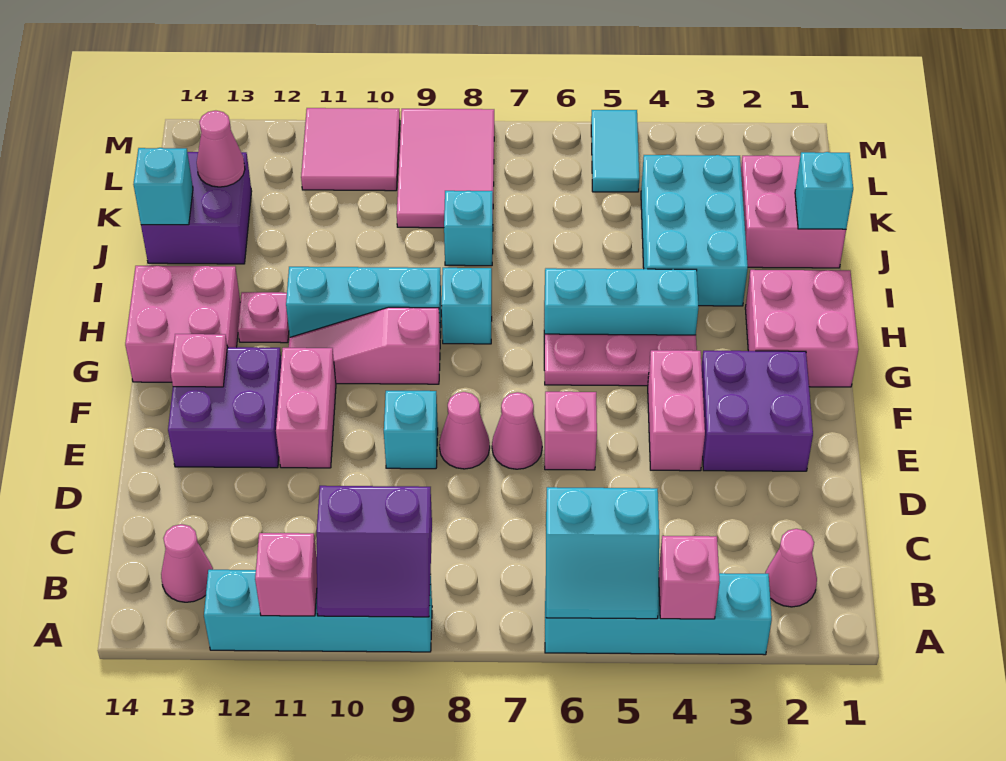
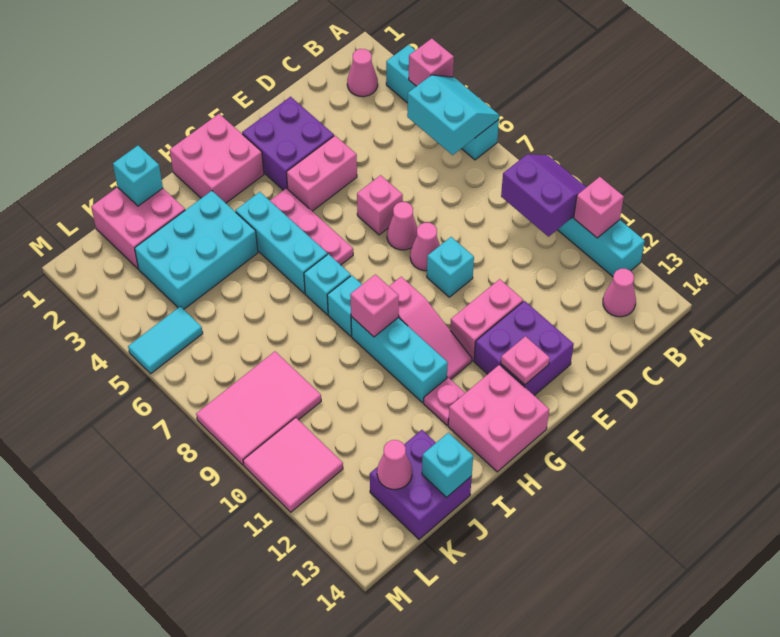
none -> pink 1x1 brick [350,274,399,337]
cyan 1x1 brick [444,191,493,266] -> cyan 1x1 brick moved to [304,254,351,315]

